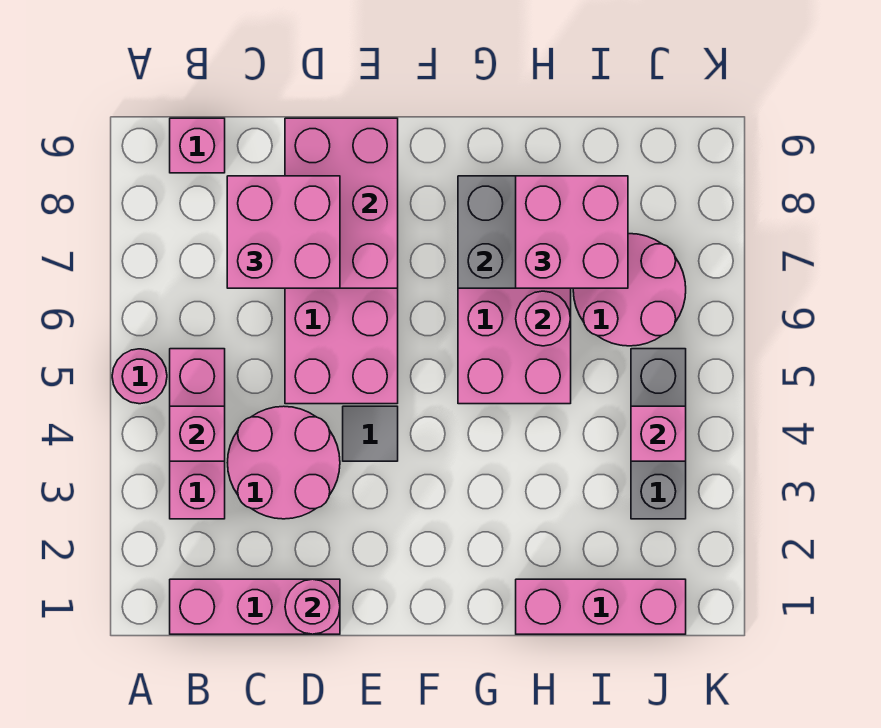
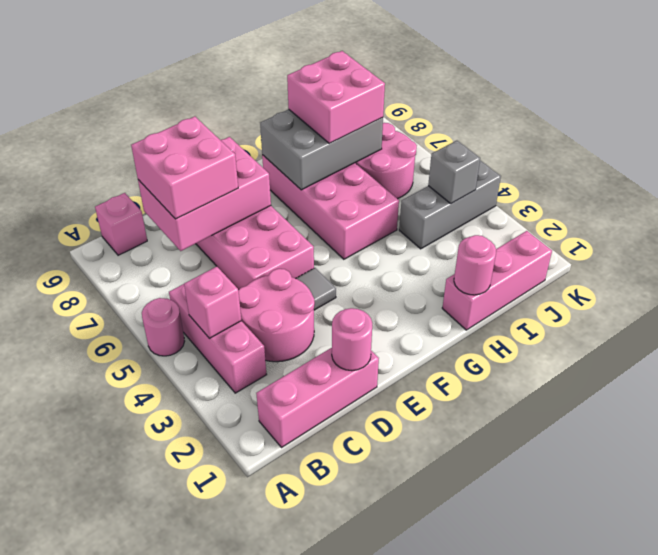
pink 2x3 brick [285,118,398,288] -> pink 2x3 brick turned to [138,137,271,251]
pink 1x1 round brick [516,291,571,346] -> pink 1x1 round brick moved to [454,235,496,295]
grey 1x3 brick [631,349,686,519] -> grey 1x3 brick turned to [399,160,501,249]
pink 1x1 brick [631,406,686,461] -> grey 1x1 brick [428,141,480,204]

